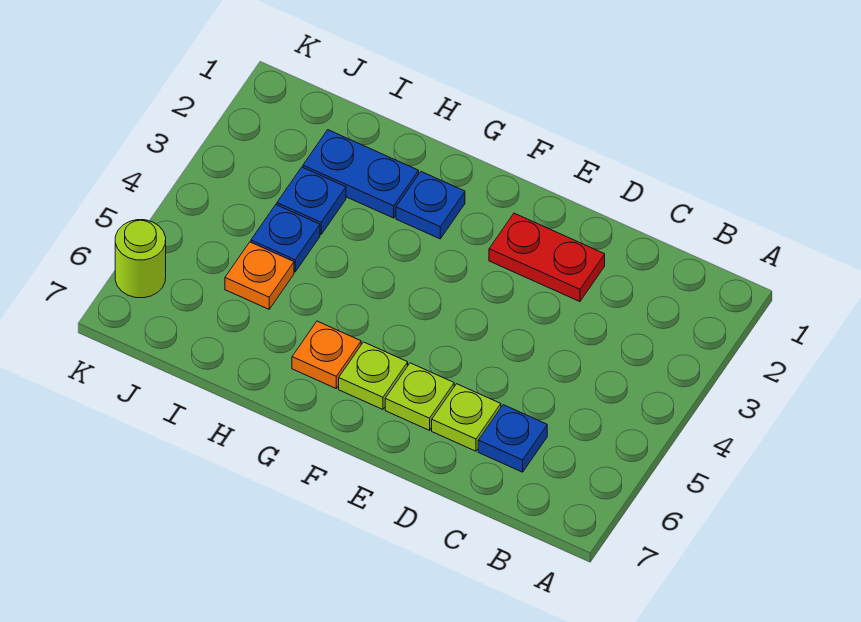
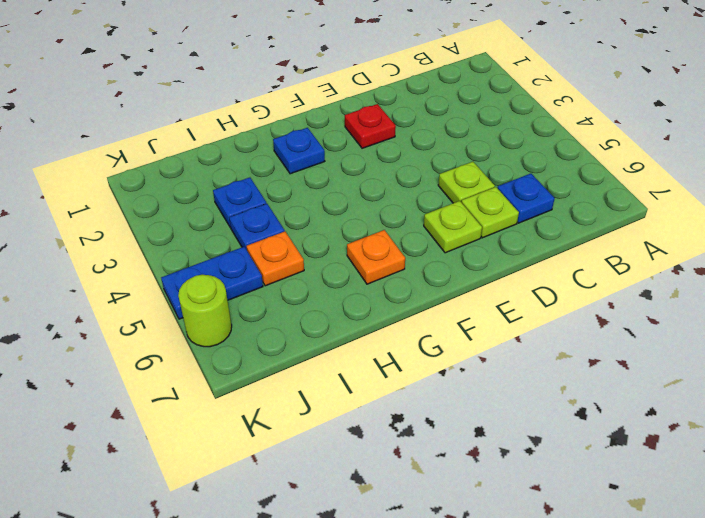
red 1x2 plate [489,213,605,302] -> red 1x1 plate [345,104,396,148]
lime 1x1 plate [339,342,408,409] -> lime 1x1 plate moved to [438,162,495,203]
blue 1x2 plate [303,130,419,218] -> blue 1x2 plate moved to [161,247,263,319]

